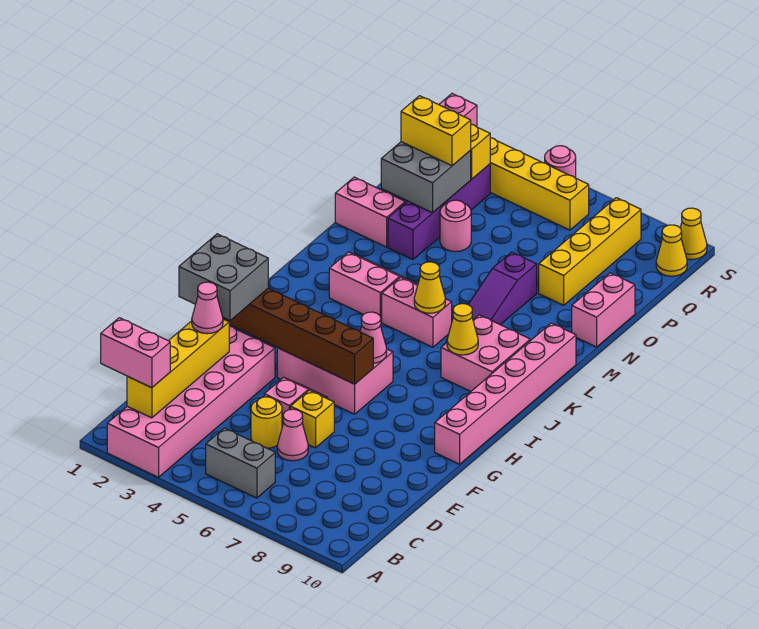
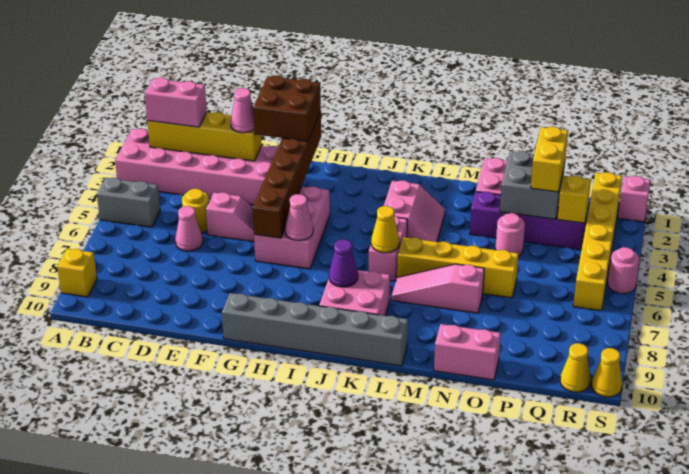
pink 1x2 brick [101,318,170,388] -> pink 1x2 brick turned to [145,78,207,127]
grey 1x2 brick [206,428,275,498] -> grey 1x2 brick turned to [97,178,160,227]
yellow 1x1 brick [291,390,334,448] -> yellow 1x1 brick moved to [57,249,97,297]
grey 2x2 brick [179,234,268,320] -> brown 2x2 brick [253,76,321,141]
pink 1x6 brick [435,323,576,464] -> grey 1x6 brick [222,293,408,366]
yellow 1x1 cone [447,304,478,355] -> purple 1x1 cone [329,239,358,287]
purple 1x3 slope [468,252,537,325] -> pink 1x3 slope [391,264,484,313]
yellow 1x4 brick [539,198,641,305] -> yellow 1x4 brick moved to [397,237,518,298]

